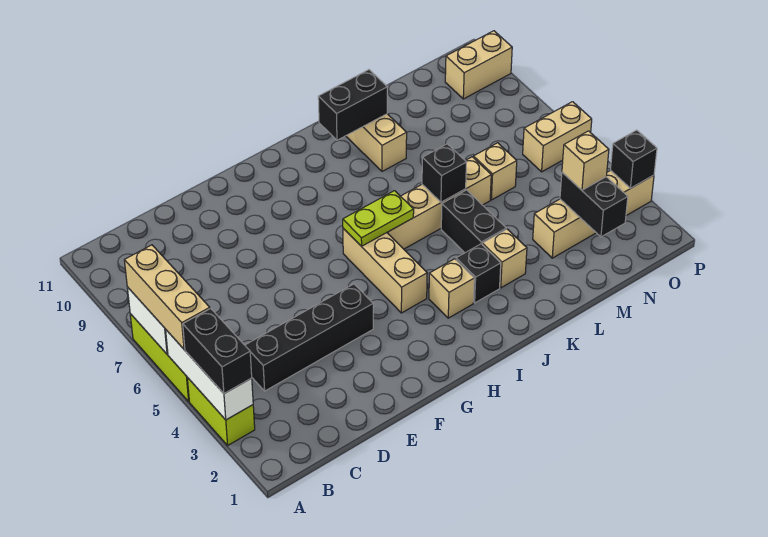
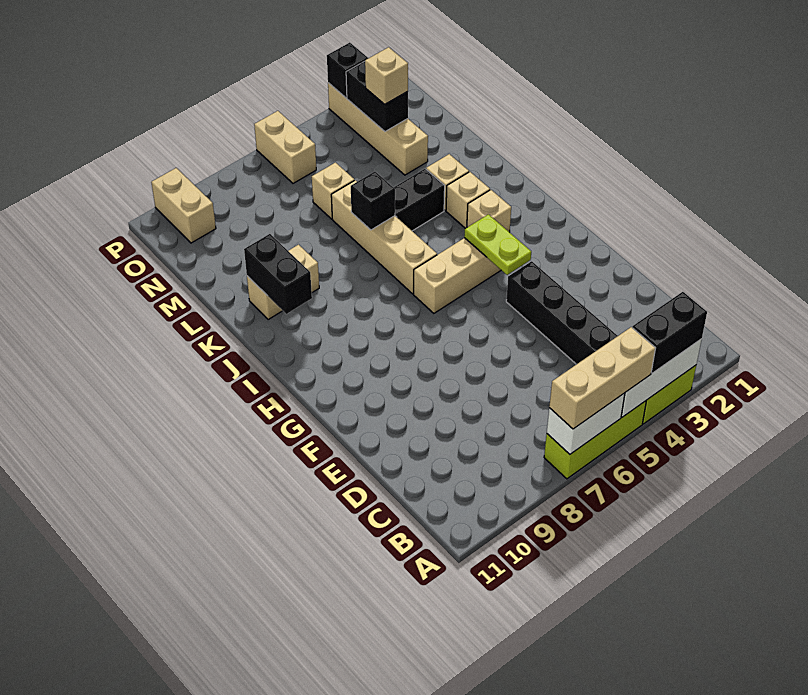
lime 1x2 plate [343,191,414,246] -> lime 1x2 plate moved to [464,214,531,275]
black 1x1 brick [456,244,501,303] -> tan 1x1 brick [446,172,490,228]
black 1x2 brick [560,172,628,237] -> black 1x2 brick turned to [346,61,408,131]

